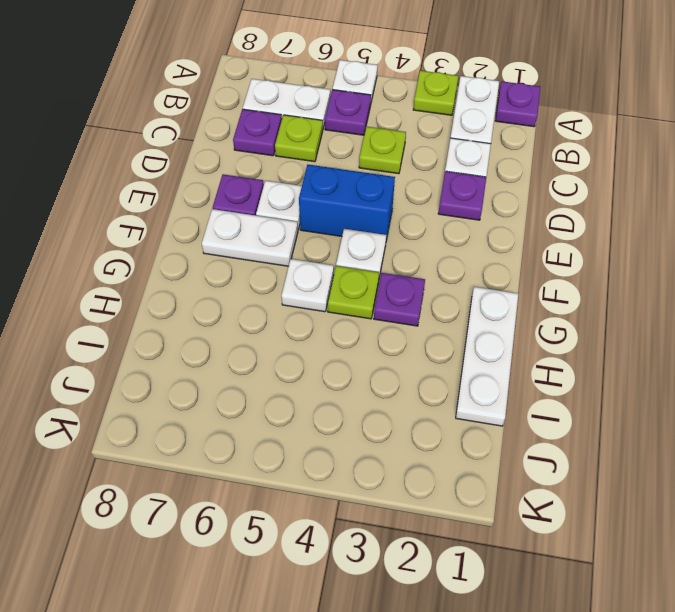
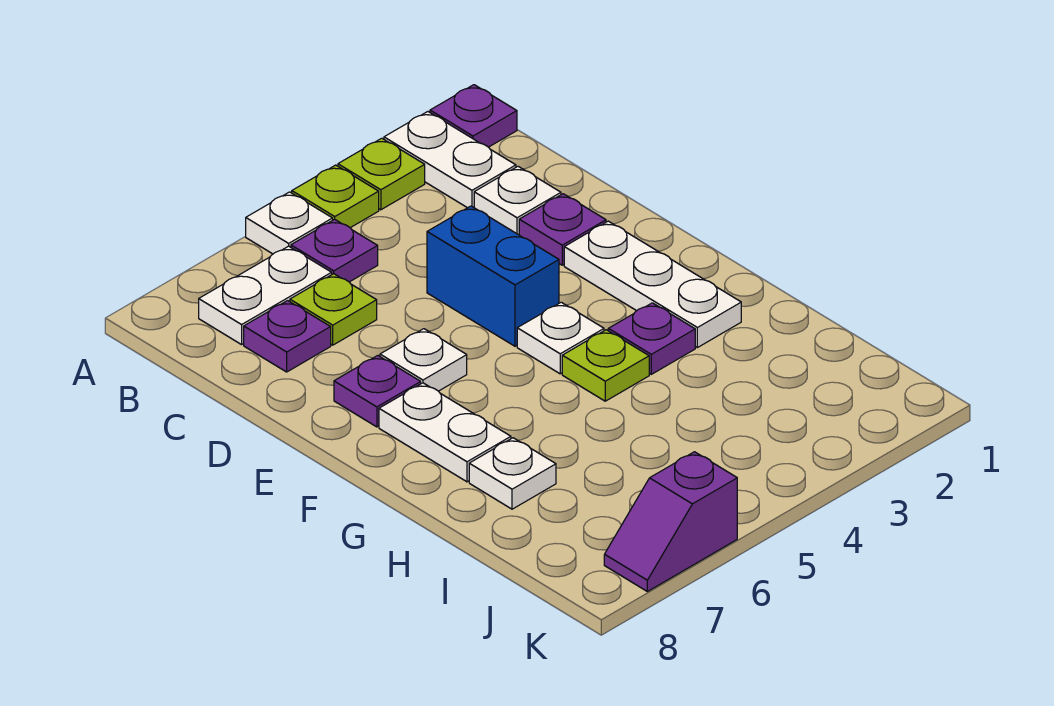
lime 1x1 plate [359,126,406,174] -> lime 1x1 plate moved to [292,165,379,228]
blue 1x2 brick [299,165,395,240] -> blue 1x2 brick turned to [427,206,559,346]
white 1x2 plate [202,209,298,266] -> white 1x2 plate turned to [379,383,511,482]
white 1x3 plate [456,287,518,426] -> white 1x3 plate moved to [564,221,741,348]
white 1x1 plate [281,259,334,312] -> white 1x1 plate moved to [469,438,556,509]
none -> purple 1x2 slope [604,452,737,591]

